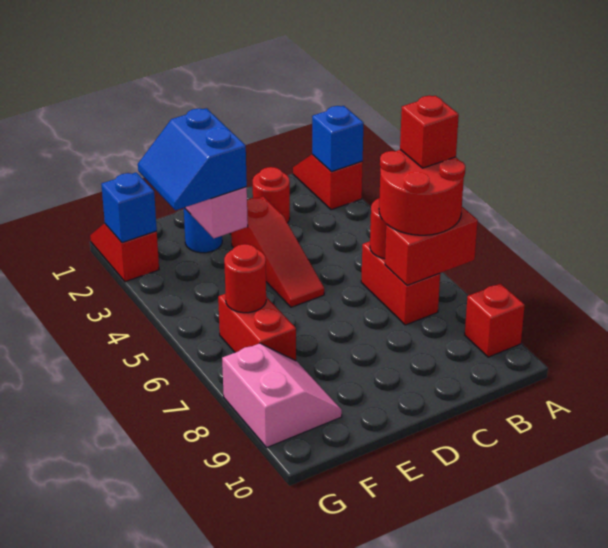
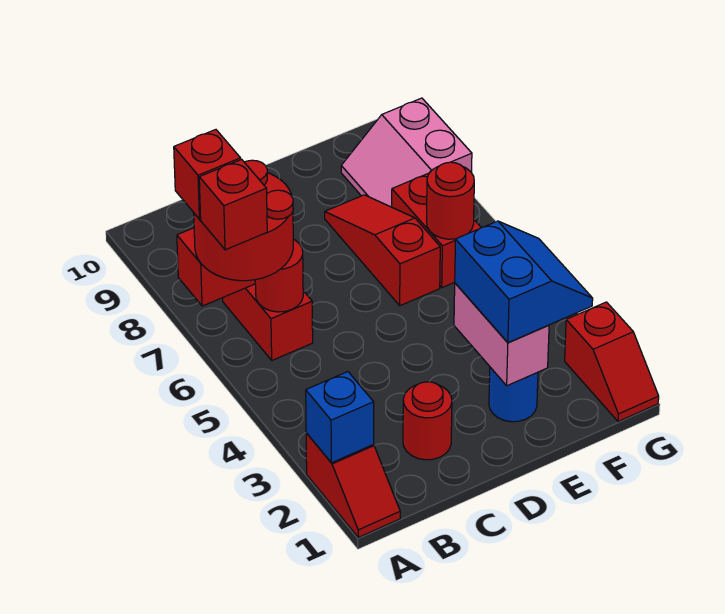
red 1x1 brick [465,283,525,357] -> red 1x1 brick moved to [174,130,241,219]
red 1x3 slope [231,197,324,307] -> red 1x3 slope moved to [325,195,440,306]
blue 1x1 brick [101,172,157,243] -> none

